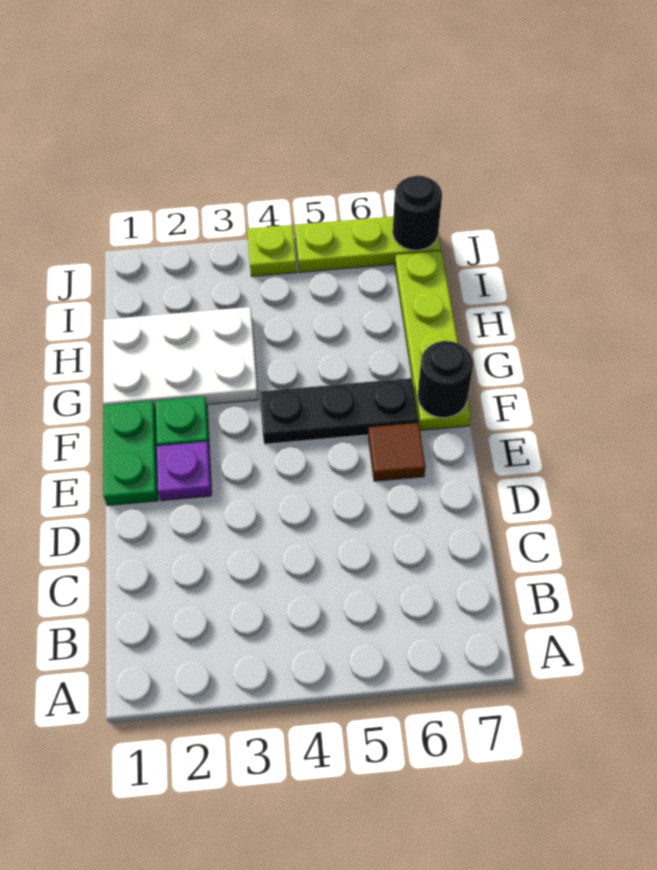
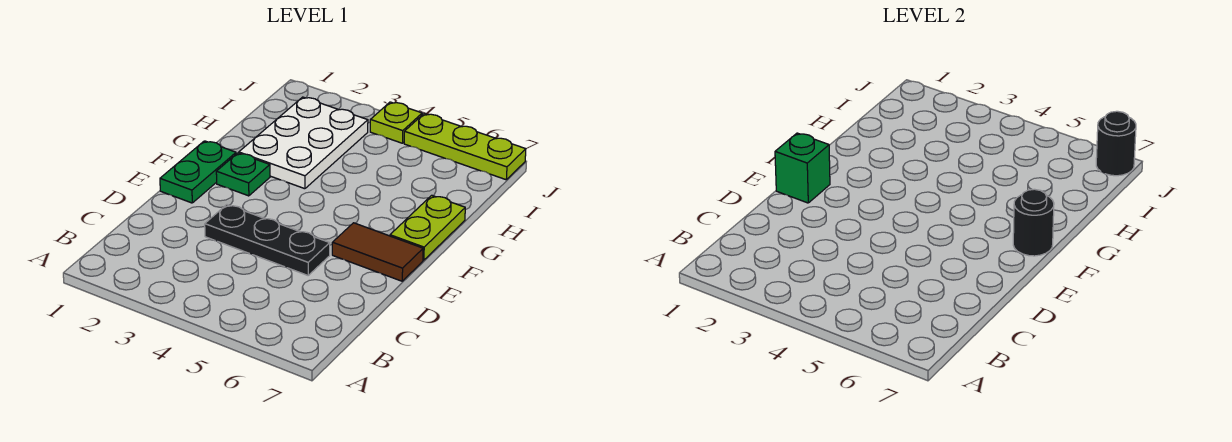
none -> green 1x1 brick [775,133,830,203]
purple 1x1 plate [157,442,212,501] -> none
brown 1x1 tile [368,422,426,481] -> brown 1x2 tile [332,223,423,281]
black 1x3 plate [260,378,418,444] -> black 1x3 plate moved to [205,205,330,275]
lime 1x4 plate [395,251,471,430] -> lime 1x2 plate [390,195,465,260]
white 2x3 plate [103,307,258,409] -> white 2x3 plate turned to [239,97,368,189]

